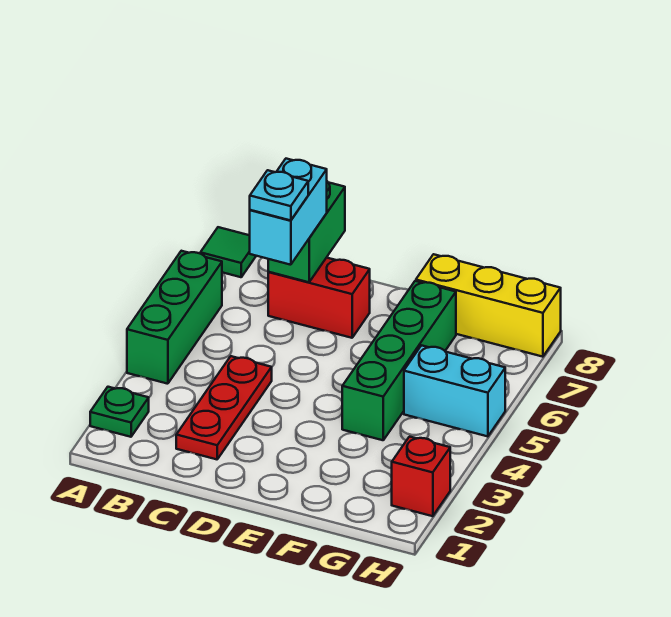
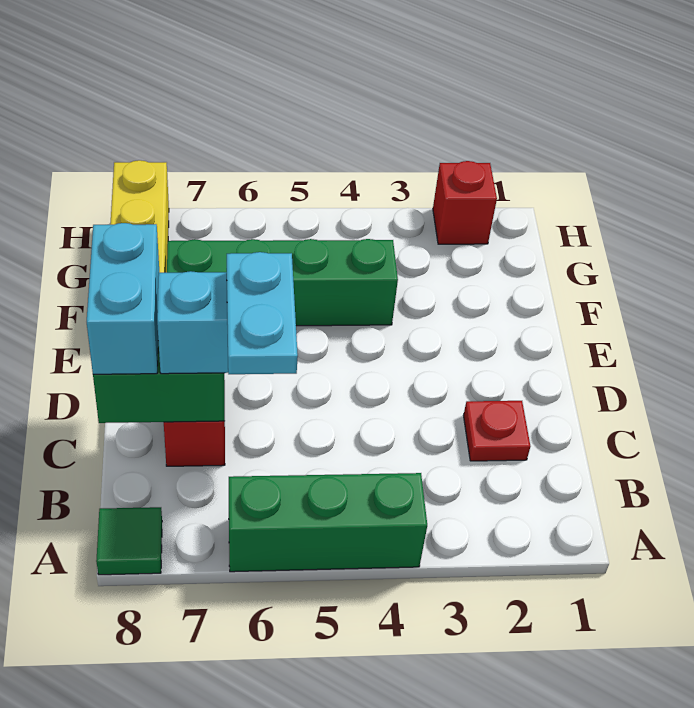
green 1x1 plate [90,387,149,437] -> none
red 1x3 plate [176,356,272,459] -> red 1x1 plate [463,401,530,461]
cyan 1x1 plate [250,170,308,221] -> cyan 1x2 plate [227,252,298,374]
cyan 1x2 brick [404,345,505,436] -> cyan 1x2 brick moved to [87,223,160,374]

